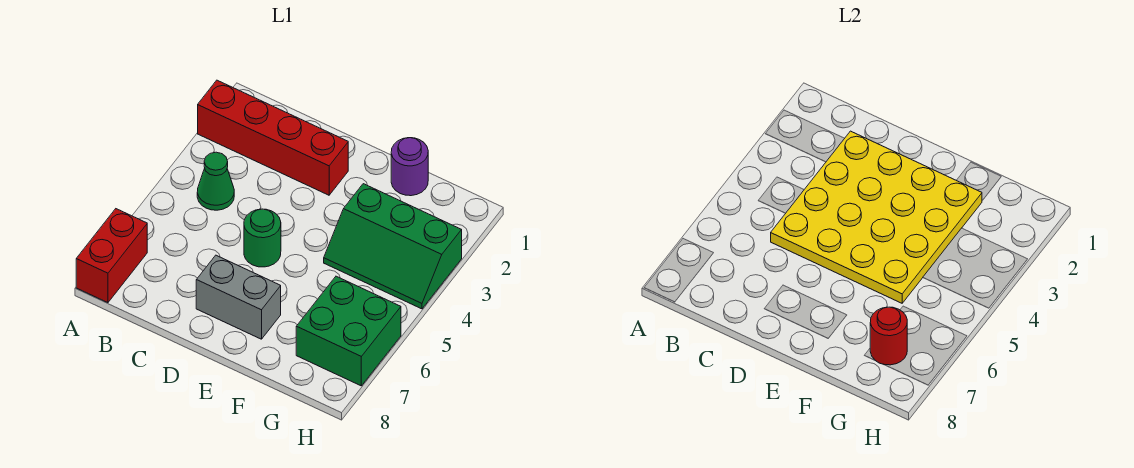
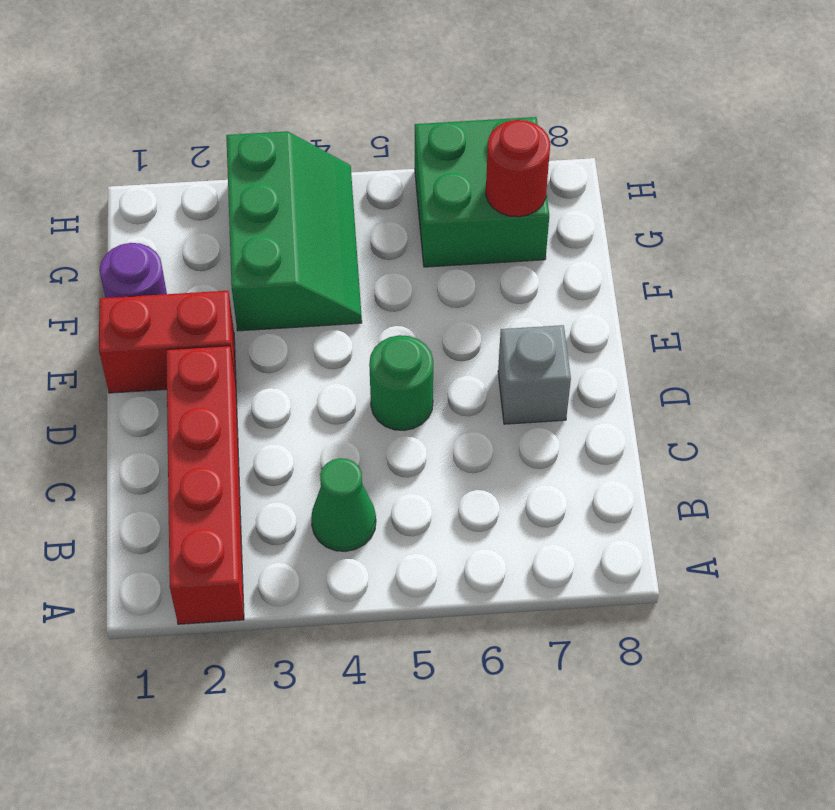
red 1x2 brick [76,209,147,303] -> red 1x2 brick moved to [99,291,236,393]
yellow 4x4 plate [771,131,982,303] -> none
grey 1x2 brick [196,255,281,339] -> grey 1x1 brick [498,325,571,424]

